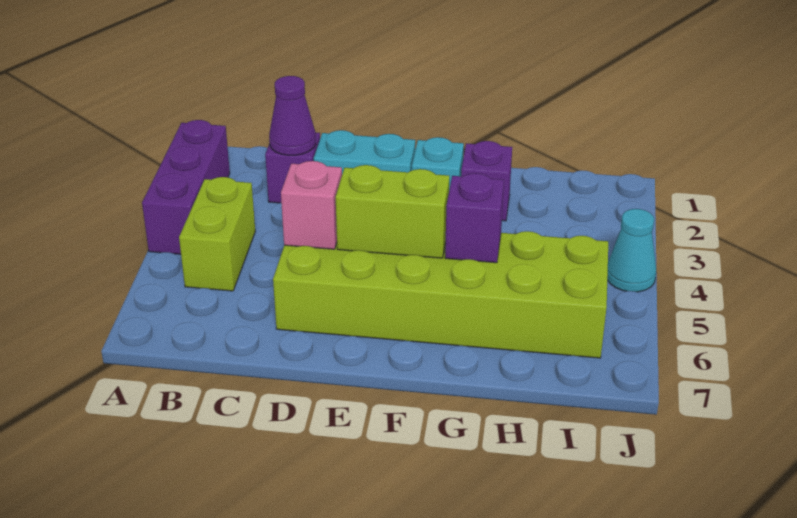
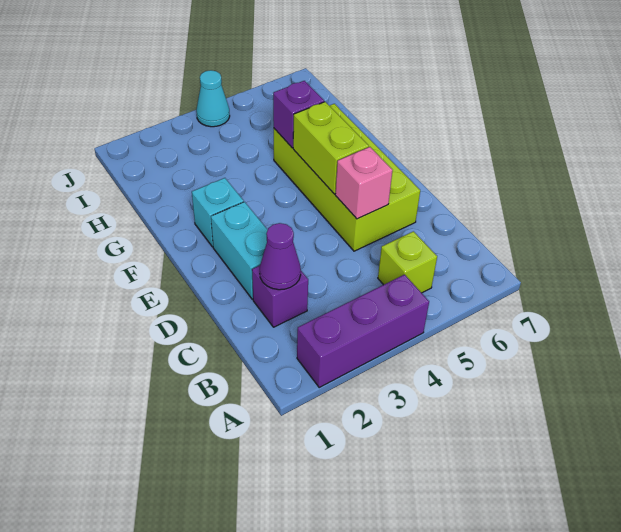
lime 1x2 brick [179,177,255,291] -> lime 1x1 brick [378,231,437,293]
lime 2x6 brick [273,231,608,358] -> lime 2x4 brick [274,104,420,251]
purple 1x1 brick [461,141,512,221] -> none

